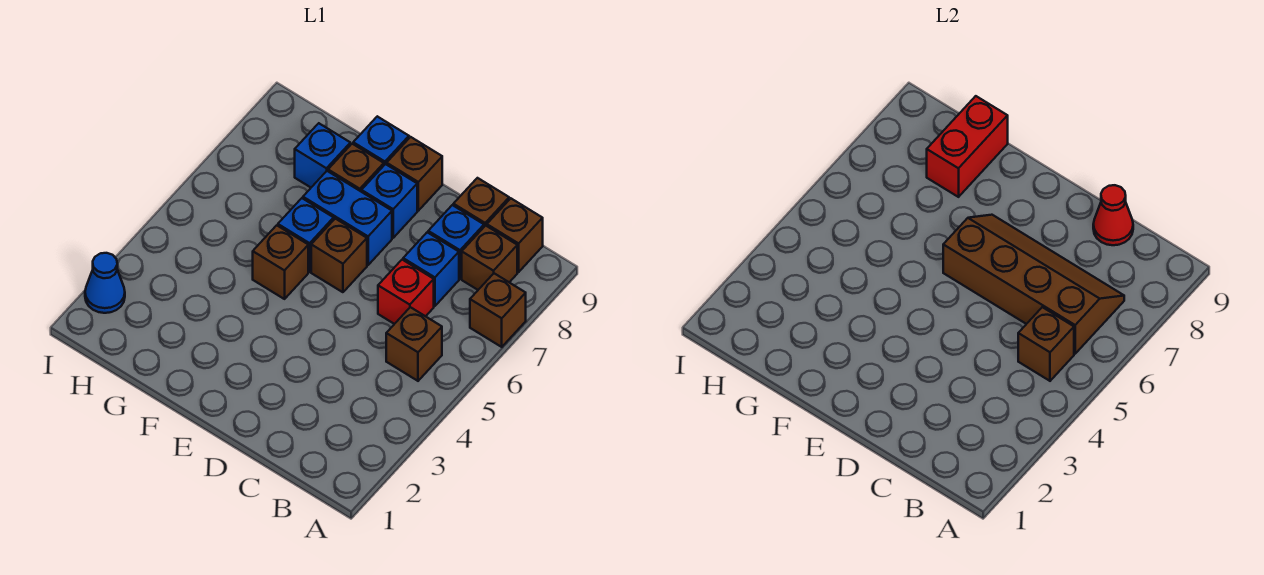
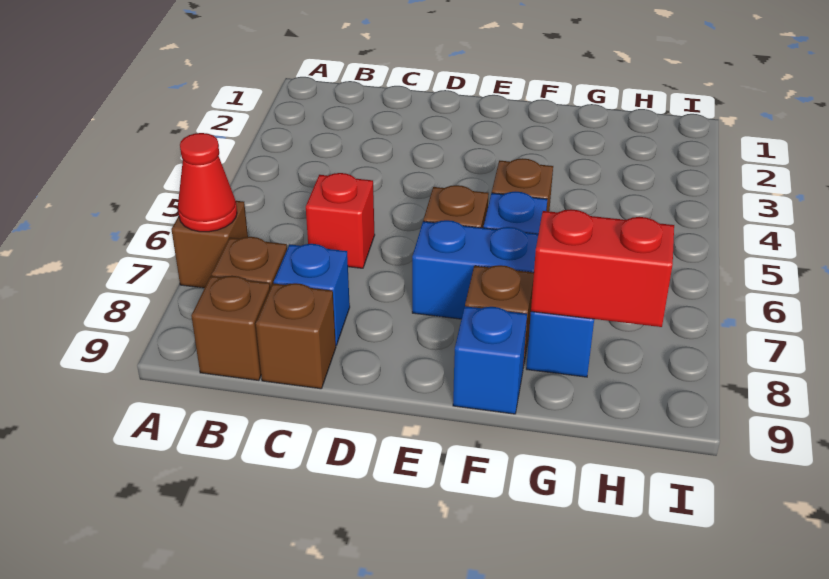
brown 1x1 brick [386,307,442,381] -> none
brown 1x1 brick [1018,307,1074,381] -> none
brown 2x4 slope [943,215,1124,354] -> none
blue 1x1 brick [403,232,459,306] -> none
red 1x1 cone [1093,185,1133,245] -> red 1x1 cone moved to [178,133,237,232]
blue 1x1 brick [362,164,417,238] -> none
brown 1x1 brick [387,137,442,211] -> none
red 1x2 brick [927,96,1008,197] -> red 1x2 brick turned to [531,209,674,327]
blue 1x1 cone [85,253,125,313] -> none

